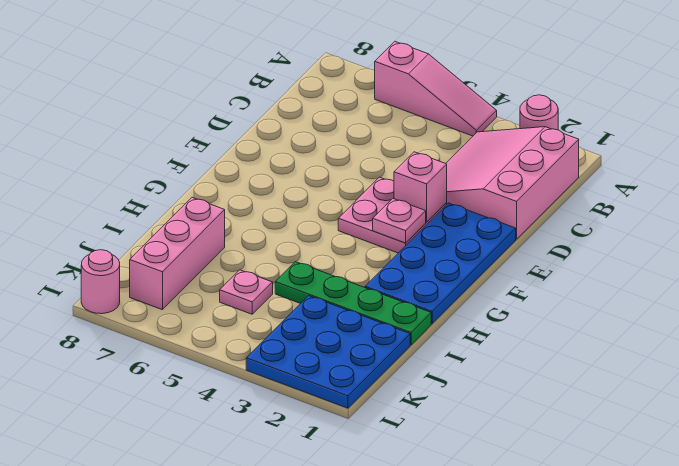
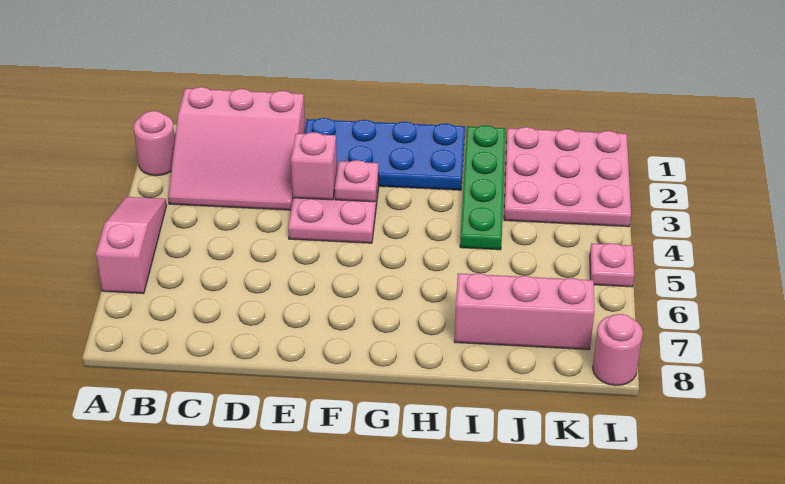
blue 3x3 plate [246,296,410,408] -> pink 3x3 plate [504,127,631,227]
pink 1x1 plate [220,270,273,314] -> pink 1x1 plate moved to [590,243,634,287]

